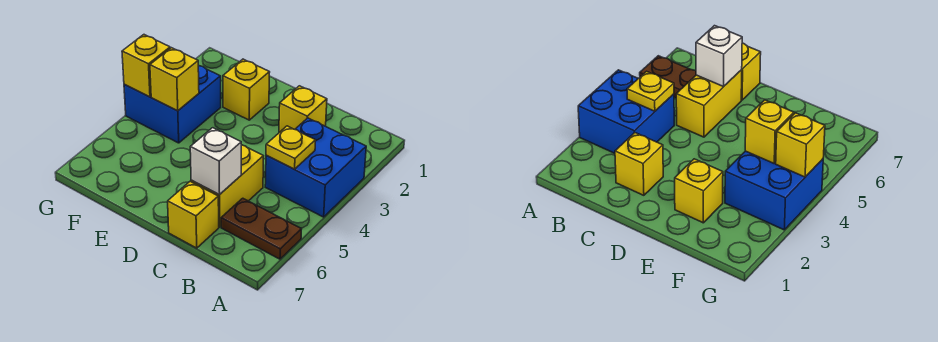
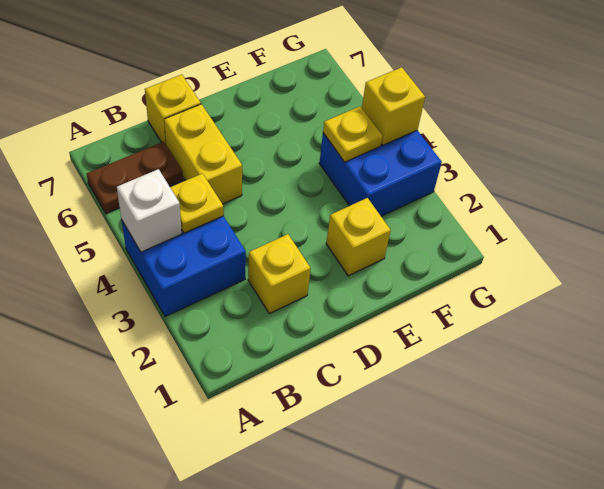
white 1x1 brick [190,128,241,195] -> white 1x1 brick moved to [117,169,182,252]
yellow 1x1 brick [150,48,199,111] -> yellow 1x1 plate [323,106,383,162]

